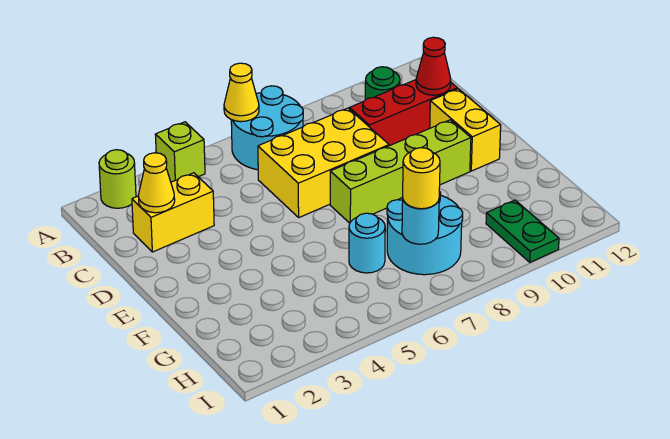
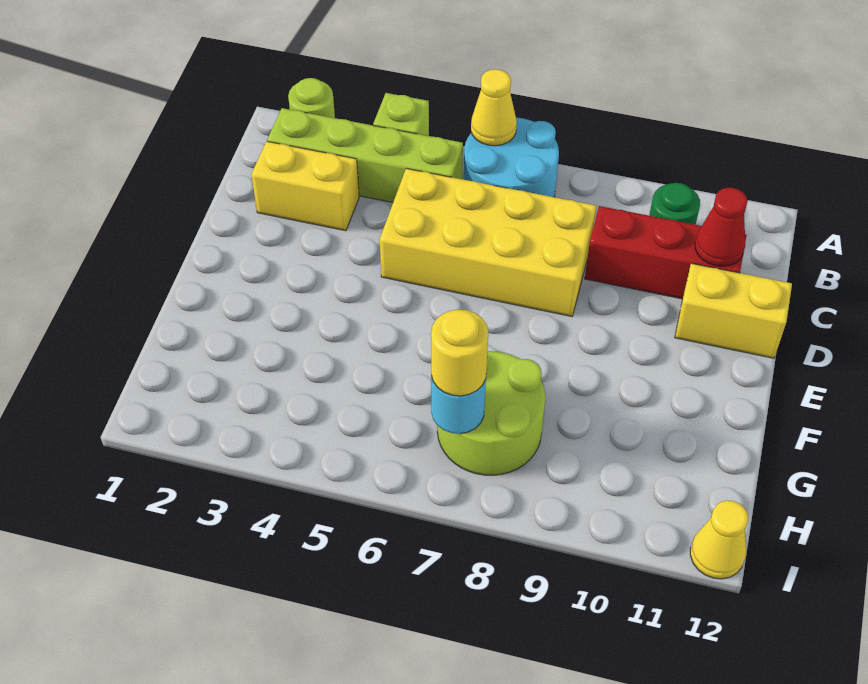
yellow 1x1 cone [138,153,175,213] -> yellow 1x1 cone moved to [690,500,748,579]
yellow 2x3 brick [258,108,389,217] -> yellow 2x4 brick [380,168,596,316]
yellow 1x2 brick [430,89,501,171] -> yellow 1x2 brick turned to [675,263,792,358]
lime 1x4 brick [330,120,471,223] -> lime 1x4 brick moved to [267,108,463,202]
cyan 1x1 round brick [349,213,385,273] -> none
cyan 2x2 round brick [387,191,463,275] -> lime 2x2 round brick [437,351,545,475]
green 1x2 plate [486,200,559,262] -> none

